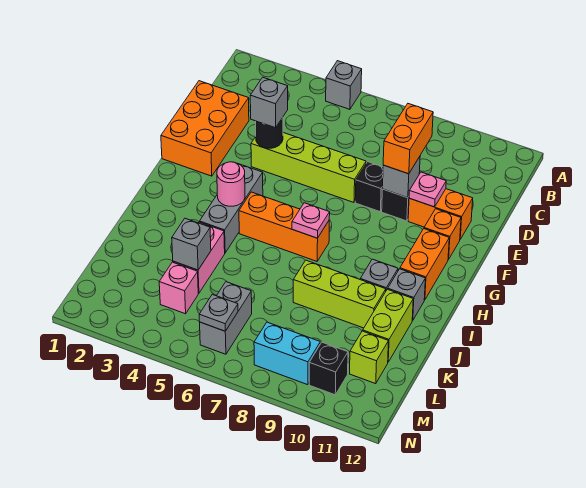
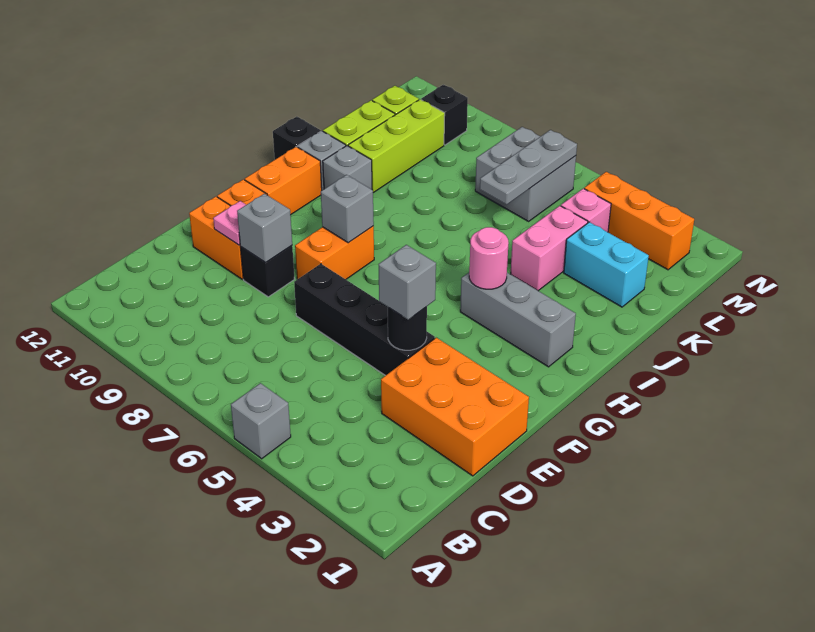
orange 2x3 brick [161,81,249,176] -> orange 2x3 brick turned to [381,337,529,476]
orange 1x2 brick [383,104,433,174] -> orange 1x2 brick moved to [295,226,374,279]
lime 1x4 brick [251,133,366,202] -> black 1x4 brick [294,264,435,376]
black 1x1 brick [355,162,383,212] -> black 1x1 brick moved to [273,117,321,159]
grey 1x3 brick [200,164,263,253] -> grey 1x3 brick turned to [460,273,576,367]
orange 1x3 brick [239,192,329,261] -> orange 1x3 brick moved to [584,172,694,270]
pink 1x1 plate [292,203,330,238] -> none
lime 1x3 brick [293,260,386,328] -> lime 1x3 brick turned to [348,99,445,192]
grey 1x1 brick [172,218,211,270] -> grey 1x1 brick moved to [321,175,374,243]
grey 1x2 brick [200,282,252,354] -> grey 2x2 brick [475,127,576,221]
grey 1x1 plate [199,294,238,331] -> grey 1x3 plate [480,130,577,204]
cyan 1x2 brick [254,322,320,385] -> cyan 1x2 brick moved to [564,222,649,307]

